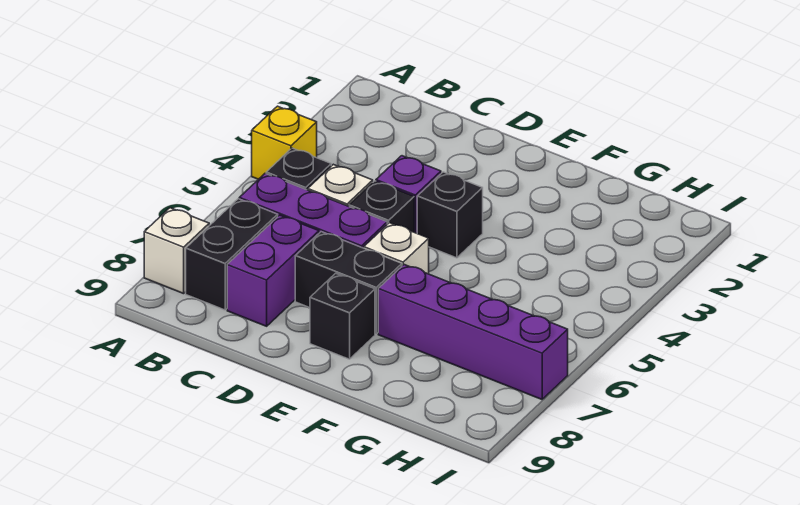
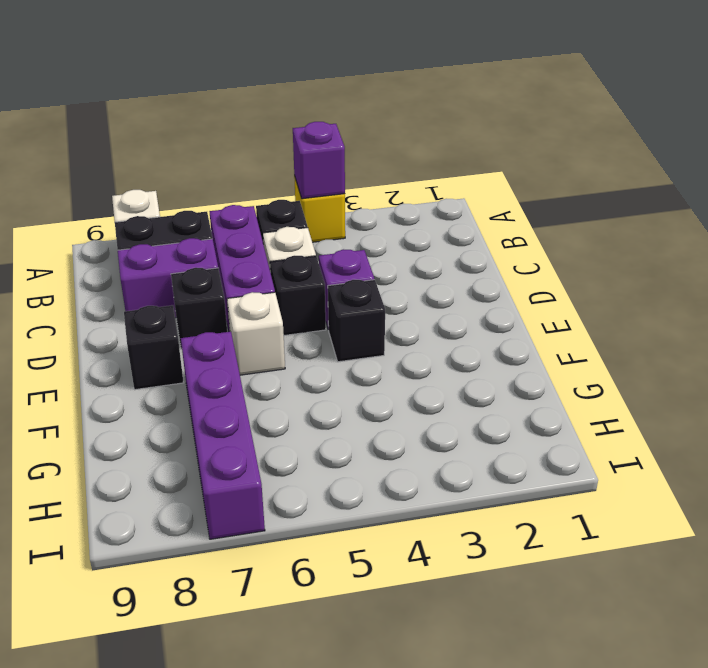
none -> purple 1x1 brick [293,122,345,199]
black 1x2 brick [295,232,402,334] -> black 1x1 brick [171,268,227,349]

